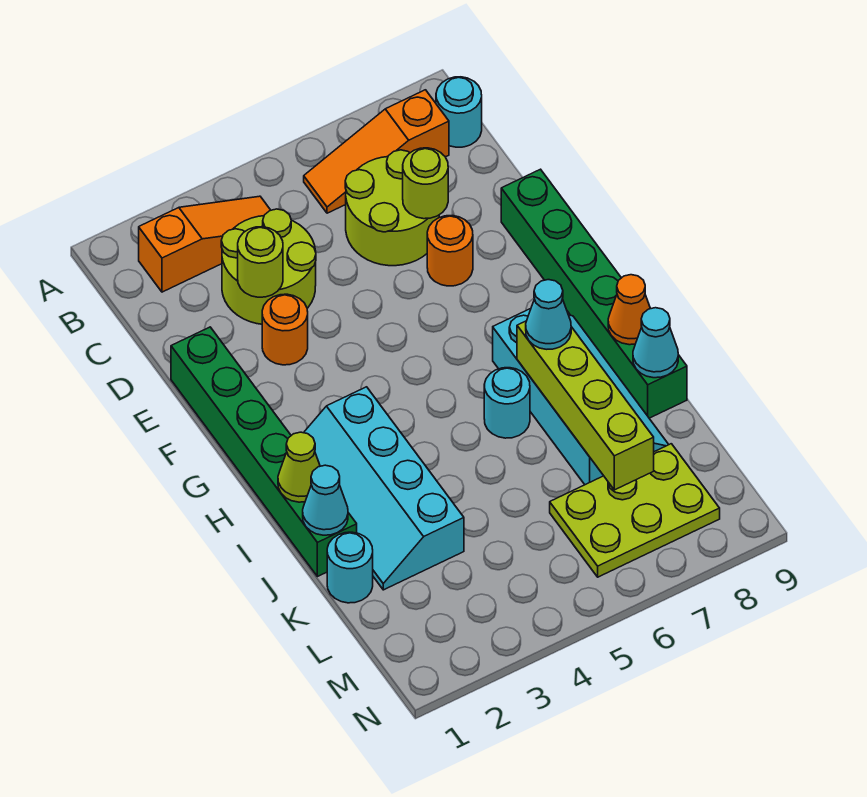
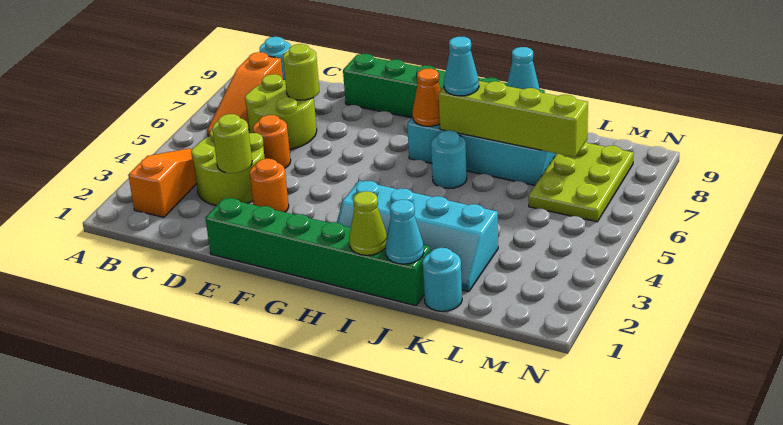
orange 1x1 round brick [427,216,473,286] -> orange 1x1 round brick moved to [253,115,291,168]
orange 1x1 cone [608,275,650,345] -> orange 1x1 cone moved to [413,69,441,126]

